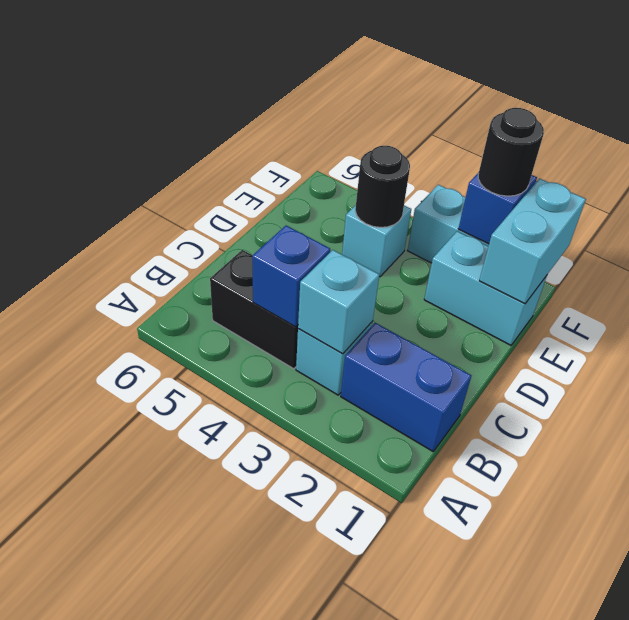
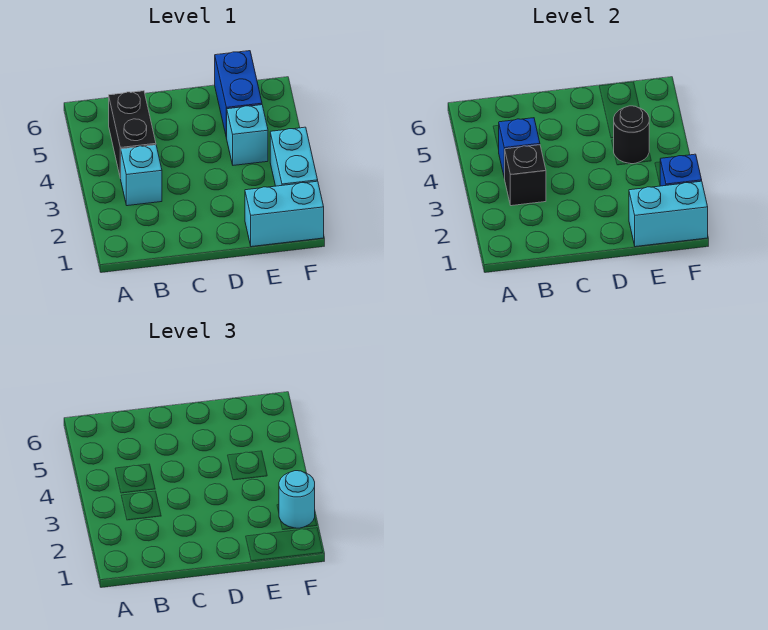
blue 1x2 brick [341,323,471,451] -> blue 1x2 brick moved to [215,51,262,138]
cyan 1x1 brick [298,250,379,354] -> black 1x1 brick [505,145,546,206]
cyan 1x2 brick [424,231,547,345] -> cyan 1x2 brick turned to [245,181,324,247]
black 1x1 round brick [478,108,544,196] -> cyan 1x1 round brick [279,471,315,528]

